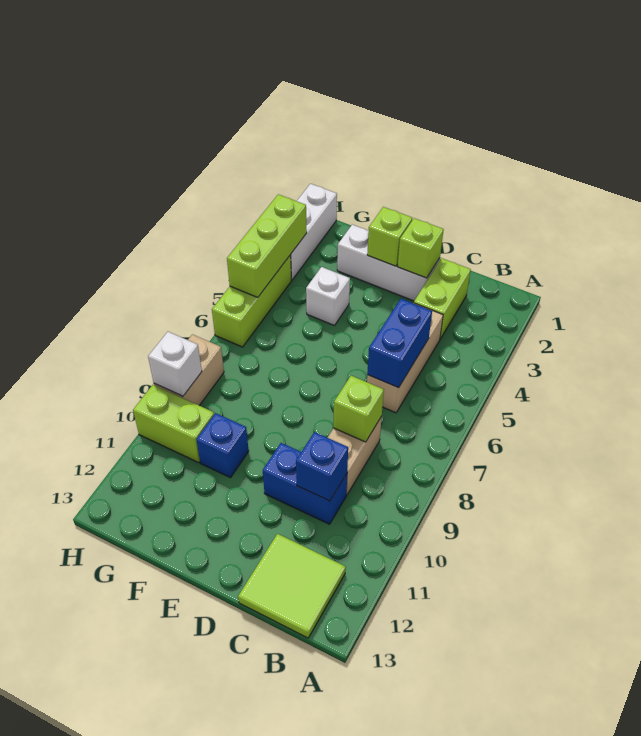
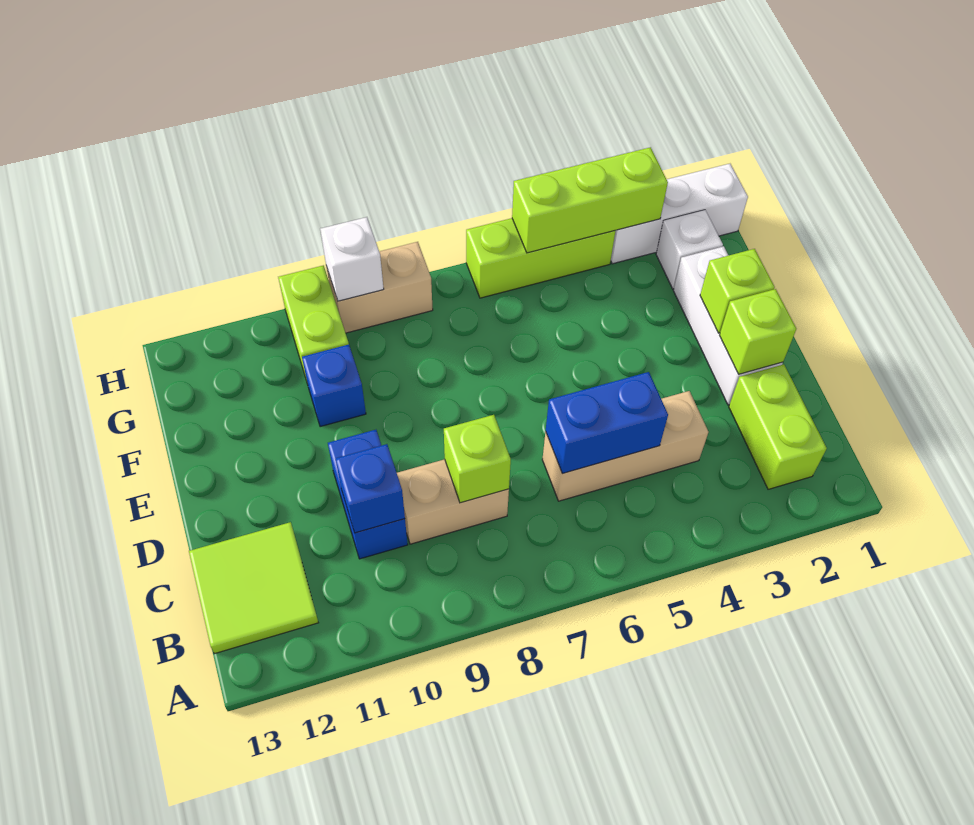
lime 1x2 brick [414,258,471,339] -> lime 1x2 brick turned to [729,364,827,489]
white 1x1 brick [306,267,350,326] -> white 1x1 brick moved to [656,210,723,289]

